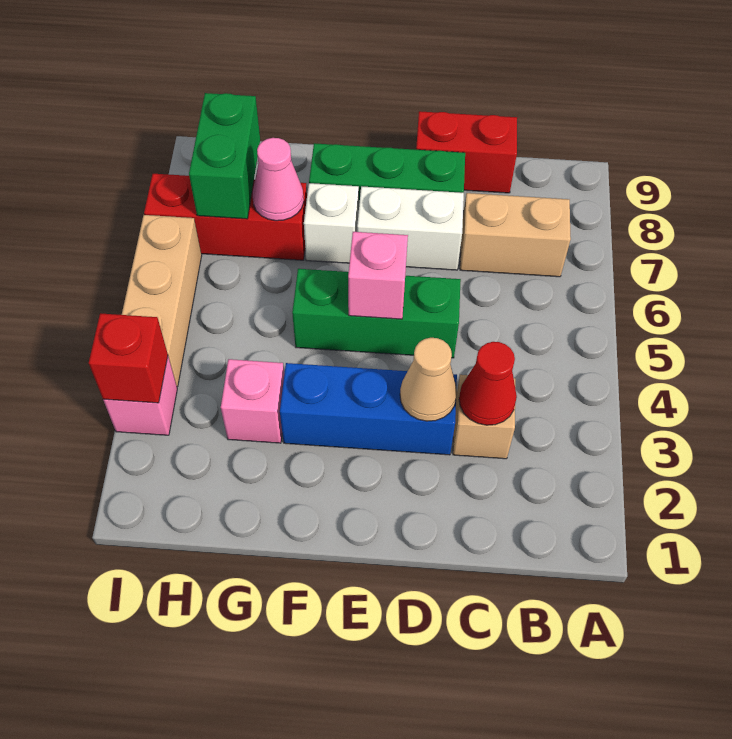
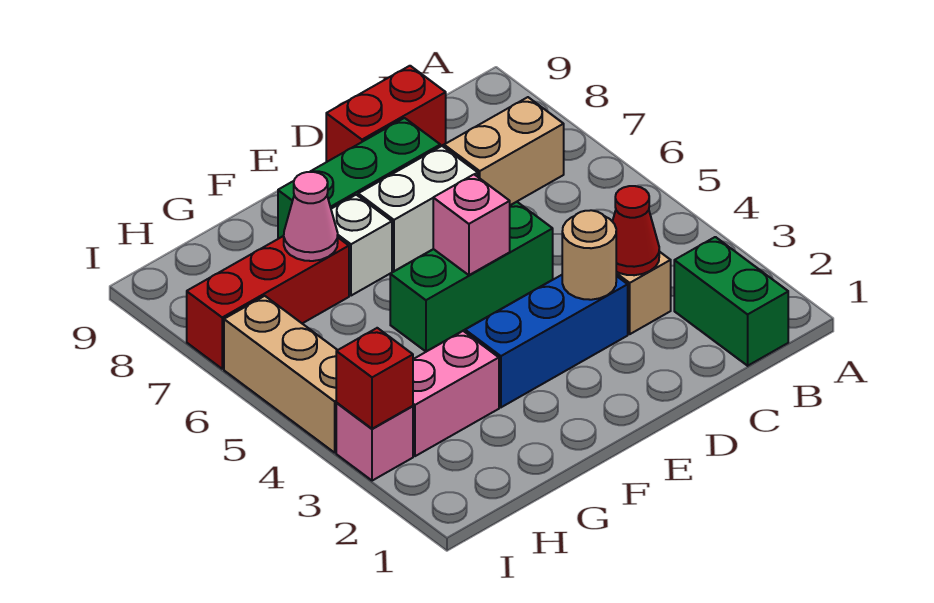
tan 1x1 cone [400,338,457,421] -> tan 1x1 round brick [562,210,616,300]
pink 1x1 brick [221,359,284,443] -> pink 1x2 brick [413,331,499,456]
green 1x2 brick [189,93,260,219] -> green 1x2 brick moved to [674,237,788,366]

